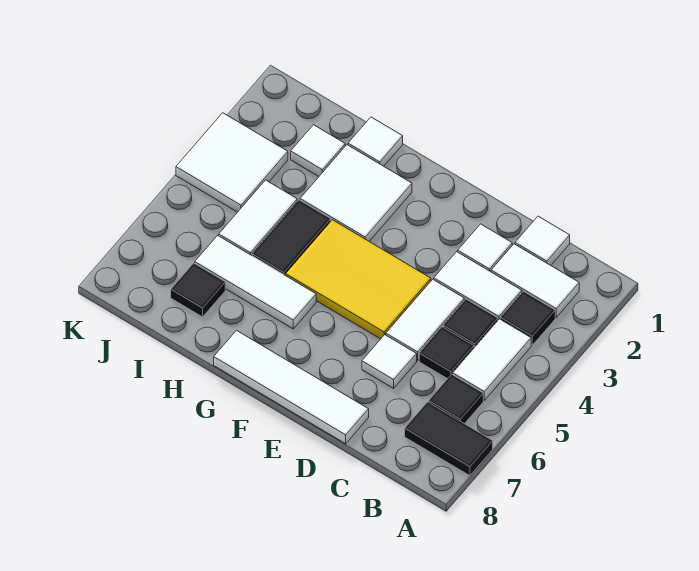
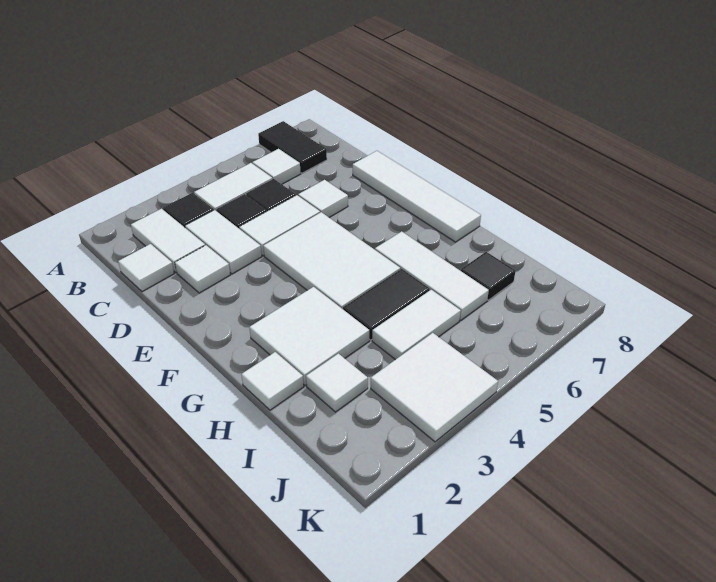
black 1x1 tile [429,374,483,424] -> white 1x1 tile [252,149,301,184]
yellow 2x3 tile [286,220,431,339] -> white 2x3 tile [263,212,400,309]

